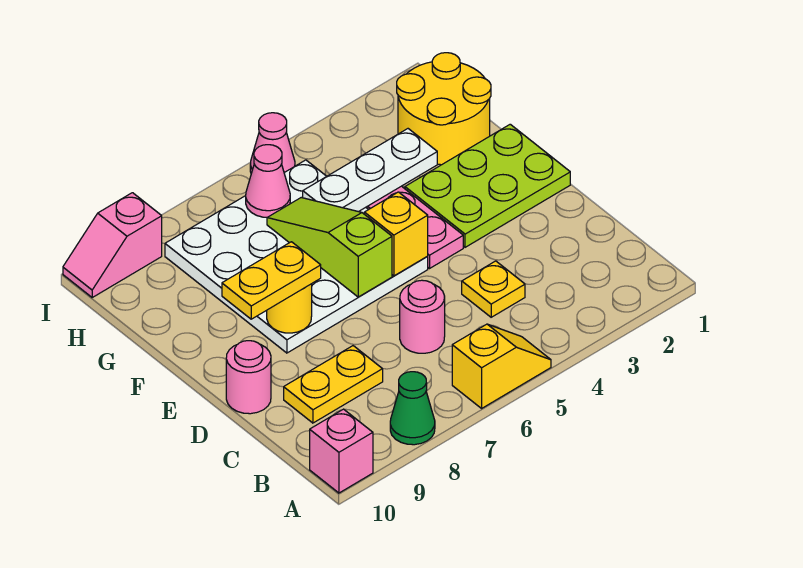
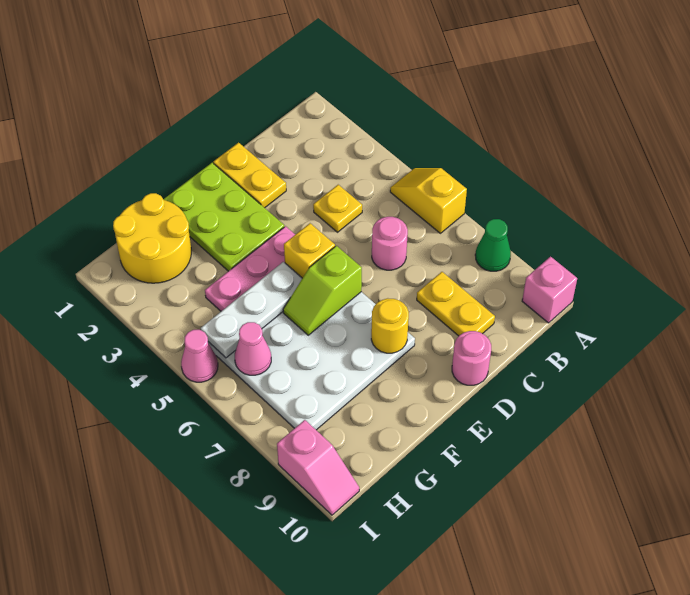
lime 1x3 slope [267,198,392,297] -> lime 1x2 slope [283,246,362,335]
yellow 1x2 plate [222,242,321,319] -> yellow 1x2 plate moved to [214,143,286,208]
white 1x3 plate [303,129,437,212] -> white 1x3 plate turned to [201,262,302,358]

